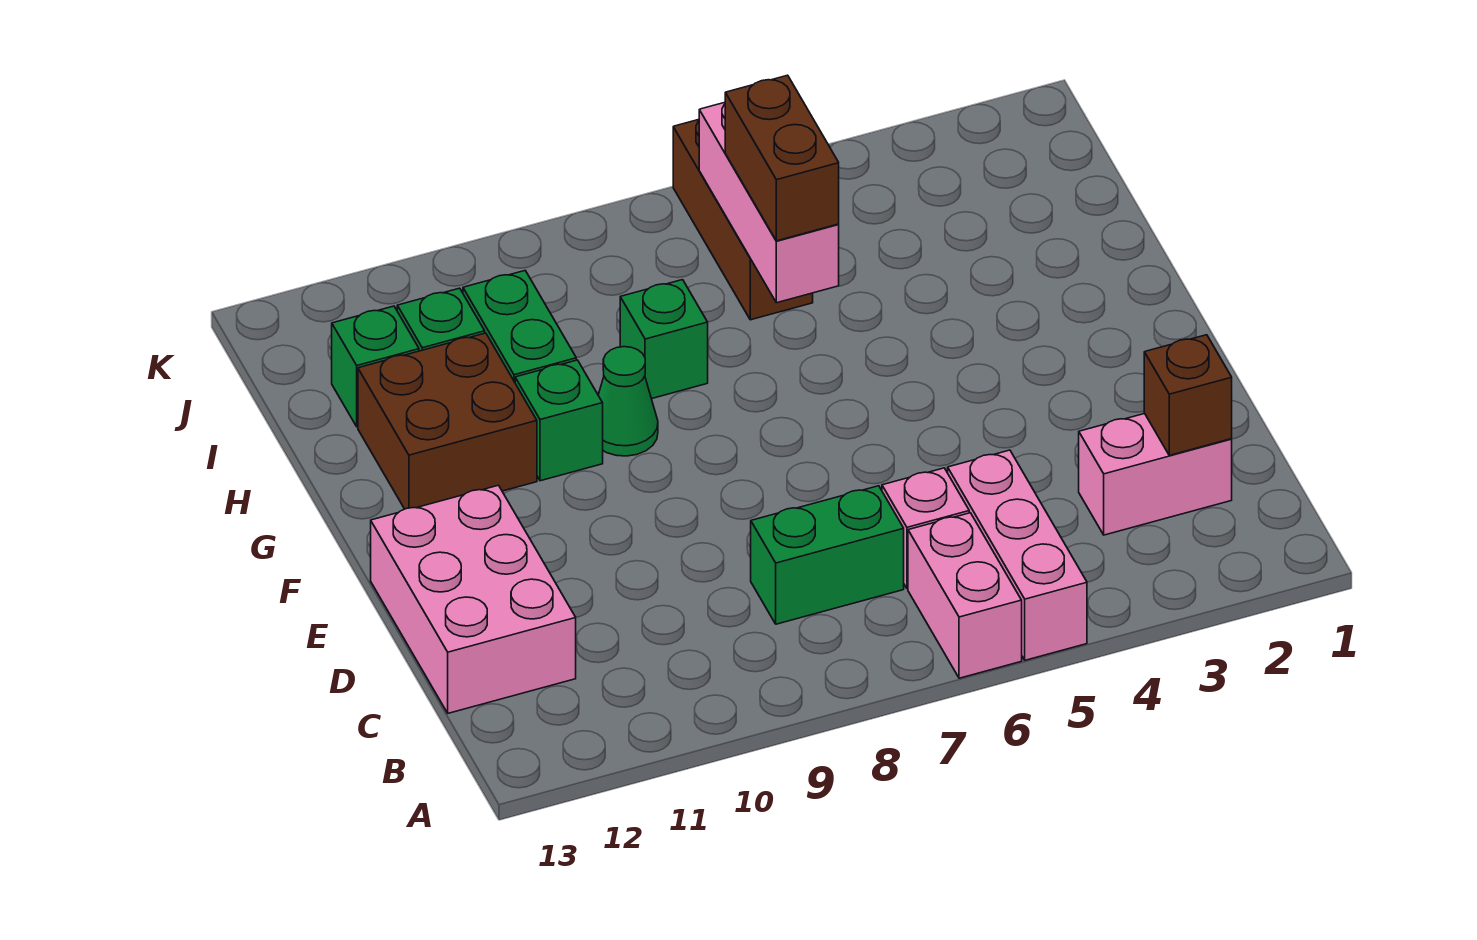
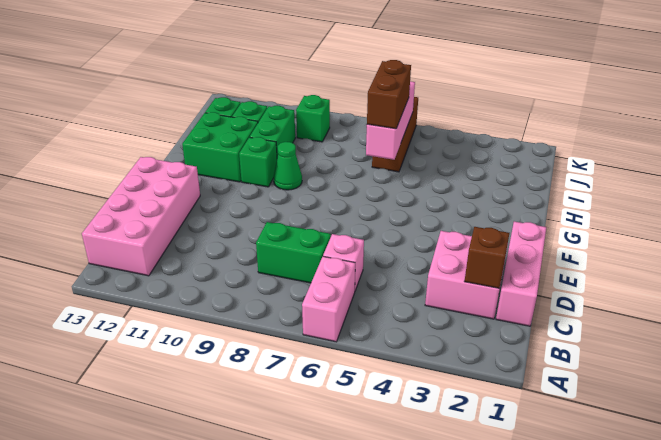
pink 1x3 brick [948,450,1087,660] -> pink 1x3 brick moved to [496,221,546,326]
pink 1x2 brick [1079,414,1232,535] -> pink 2x2 brick [425,231,505,319]
pink 2x3 brick [371,485,576,713] -> pink 2x4 brick [82,157,200,276]
brown 2x2 brick [358,333,537,509] -> green 2x2 brick [182,112,258,182]
green 1x1 brick [620,280,708,399] -> green 1x1 brick moved to [296,95,330,142]

